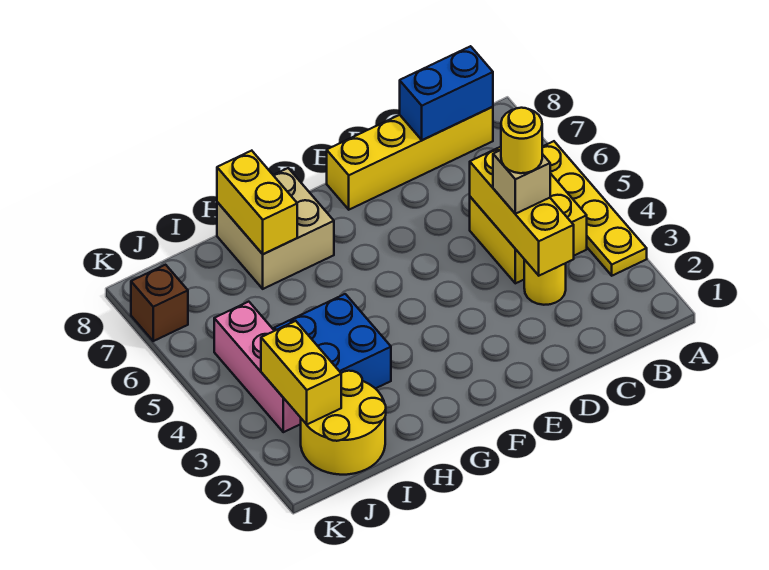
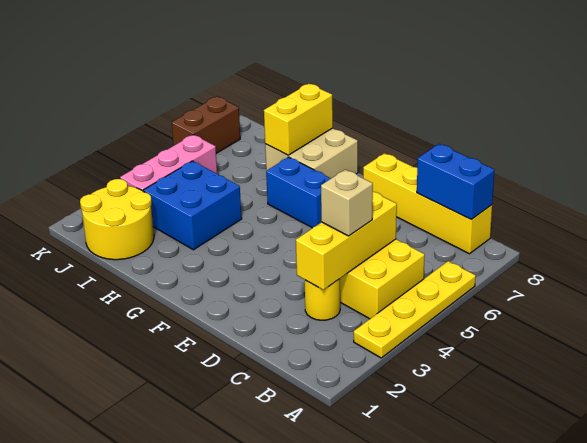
yellow 1x1 round brick [501,108,542,173] -> none
none -> blue 1x2 brick [266,157,331,228]
yellow 1x2 brick [261,321,341,424] -> none
brown 1x1 brick [131,265,188,341] -> brown 1x2 brick [172,97,240,153]

